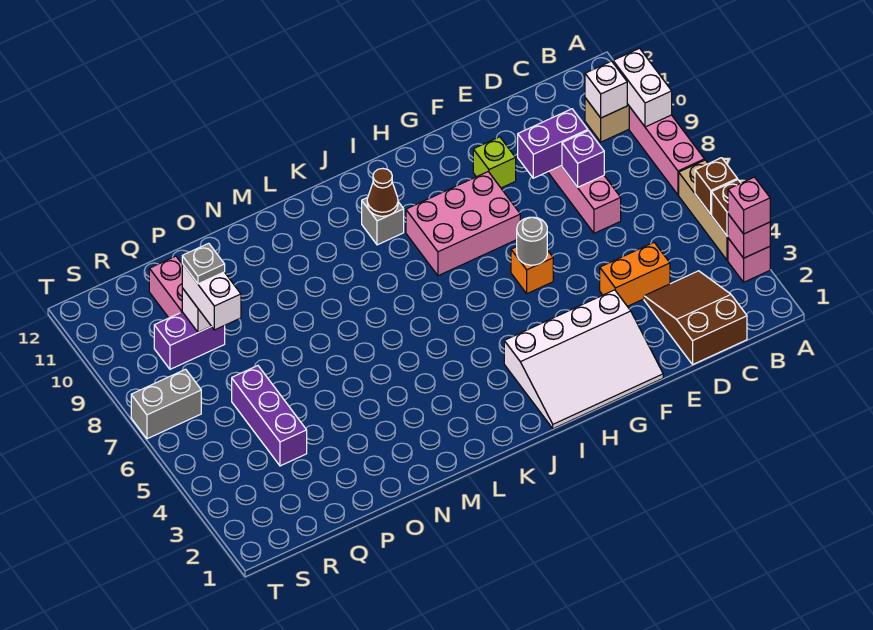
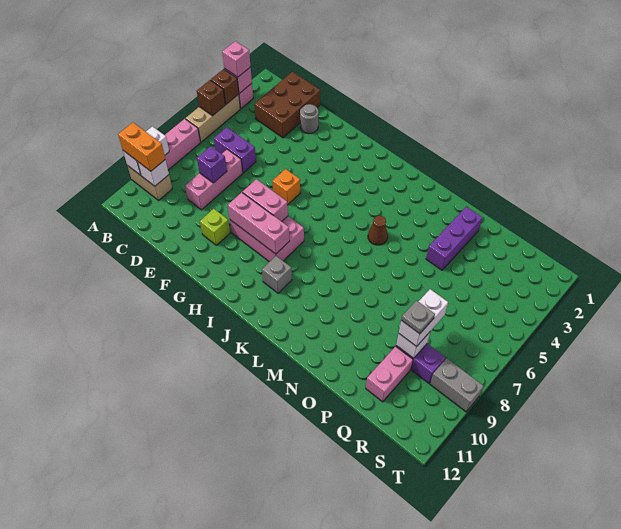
brown 2x3 slope [644,271,747,364] -> brown 2x3 brick [254,72,320,138]
orange 1x2 brick [600,243,670,306] -> orange 1x2 brick moved to [118,123,165,171]
purple 1x2 brick [518,109,588,178] -> purple 1x2 brick moved to [214,127,256,173]
white 3x4 slope [504,290,663,429] -> none
grey 1x1 round brick [517,217,547,265] -> grey 1x1 round brick moved to [300,104,319,134]
none -> pink 1x2 brick [242,179,288,222]
none -> pink 1x3 brick [228,192,290,254]
brown 1x1 cone [367,168,398,216] -> brown 1x1 cone moved to [368,216,388,245]
purple 1x3 brick [232,366,307,466] -> purple 1x3 brick moved to [426,206,482,270]
grey 1x2 brick [131,369,201,439] -> grey 1x2 brick moved to [430,358,483,412]

